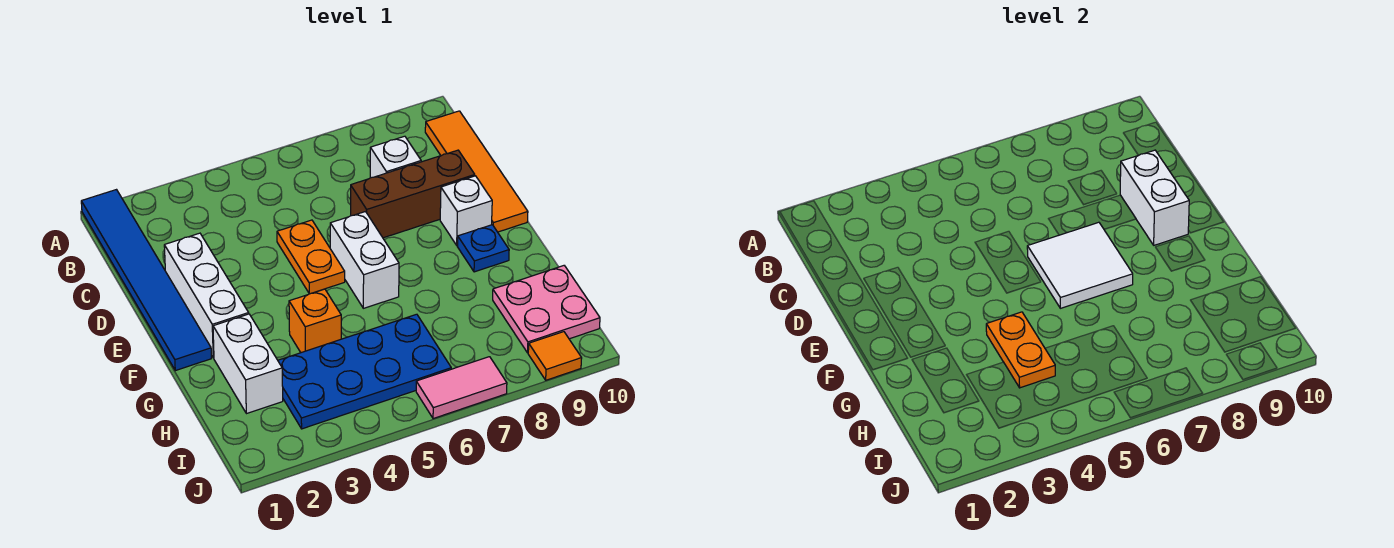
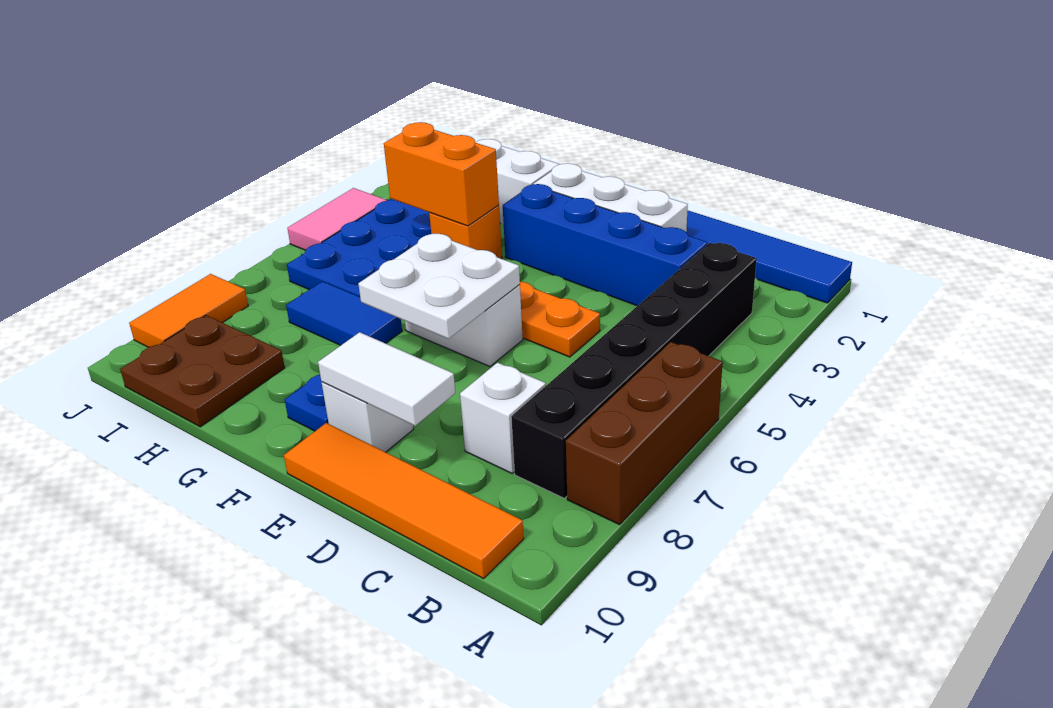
none -> black 1x6 brick [511,243,757,498]
none -> blue 1x4 brick [503,184,707,306]
brown 1x3 brick [351,150,475,238] -> brown 1x3 brick moved to [566,342,723,525]
white 1x2 brick [1120,150,1189,245] -> white 1x2 tile [318,332,455,426]
white 2x2 tile [1027,222,1133,308] -> white 2x2 plate [358,233,520,339]
orange 1x2 plate [986,312,1055,388] -> orange 1x2 brick [384,122,499,226]
none -> blue 1x2 tile [286,281,402,345]
pink 2x2 plate [493,266,600,353] -> brown 2x2 plate [120,315,285,427]
pink 1x2 tile [416,357,507,419] -> pink 1x2 tile moved to [287,188,387,250]
orange 1x1 tile [528,332,582,380] -> orange 1x2 tile [129,274,248,347]

